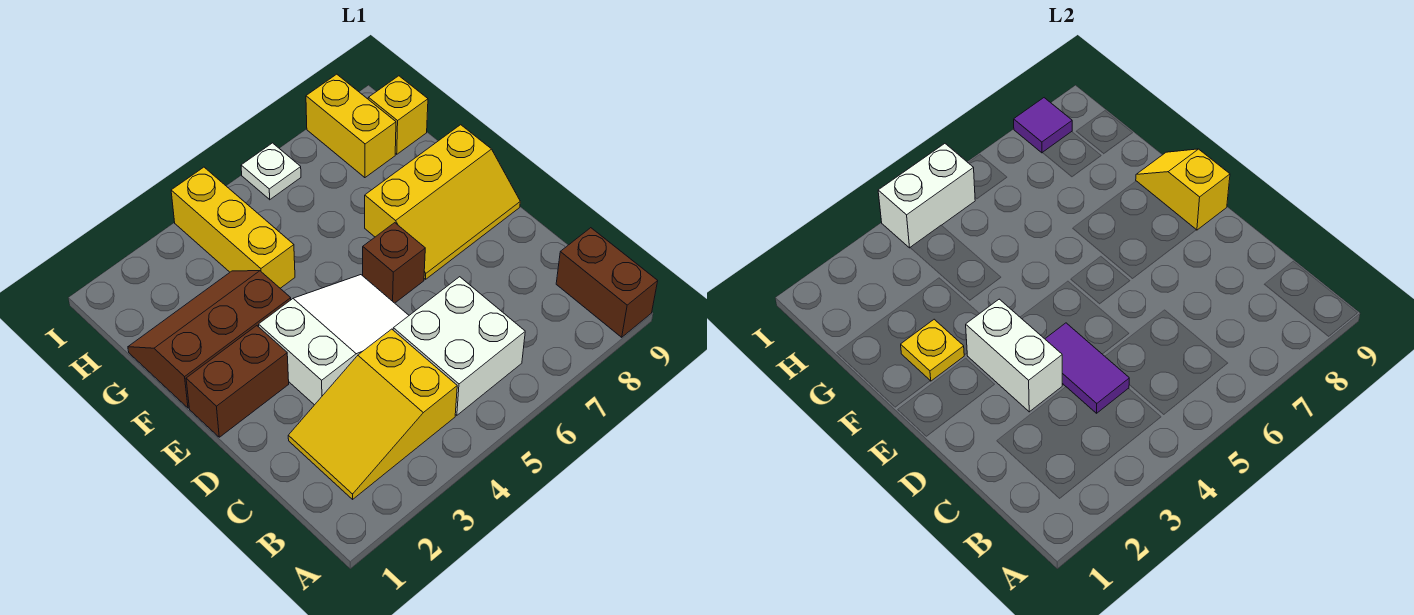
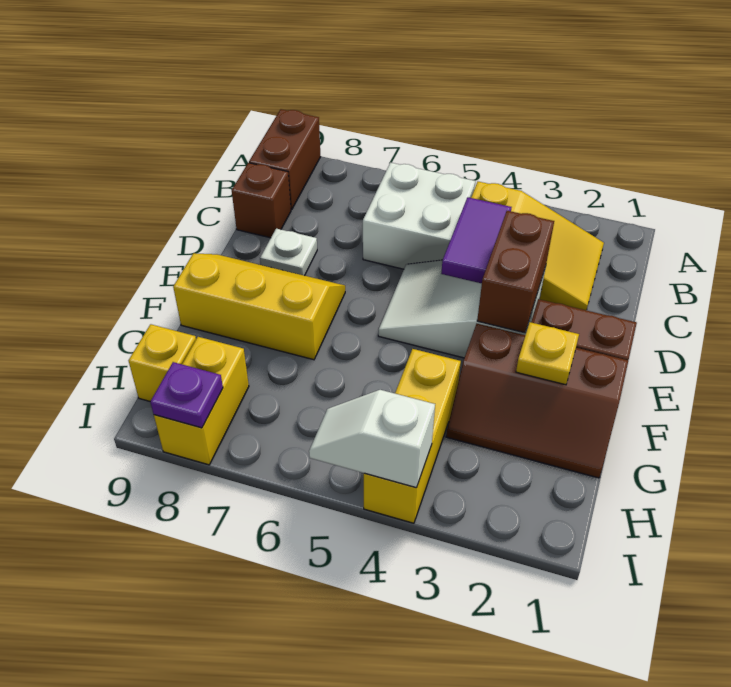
white 1x2 brick [966,299,1062,412] -> brown 1x2 brick [477,211,554,333]
brown 1x1 brick [363,223,425,303] -> brown 1x1 brick moved to [232,163,291,238]
yellow 1x2 slope [1136,149,1230,230] -> none
white 1x2 brick [878,144,975,248] -> white 1x2 slope [309,390,435,488]
white 1x1 plate [241,143,301,200] -> white 1x1 plate moved to [260,228,317,276]
purple 1x1 tile [1014,98,1072,153] -> purple 1x1 plate [150,362,223,428]

